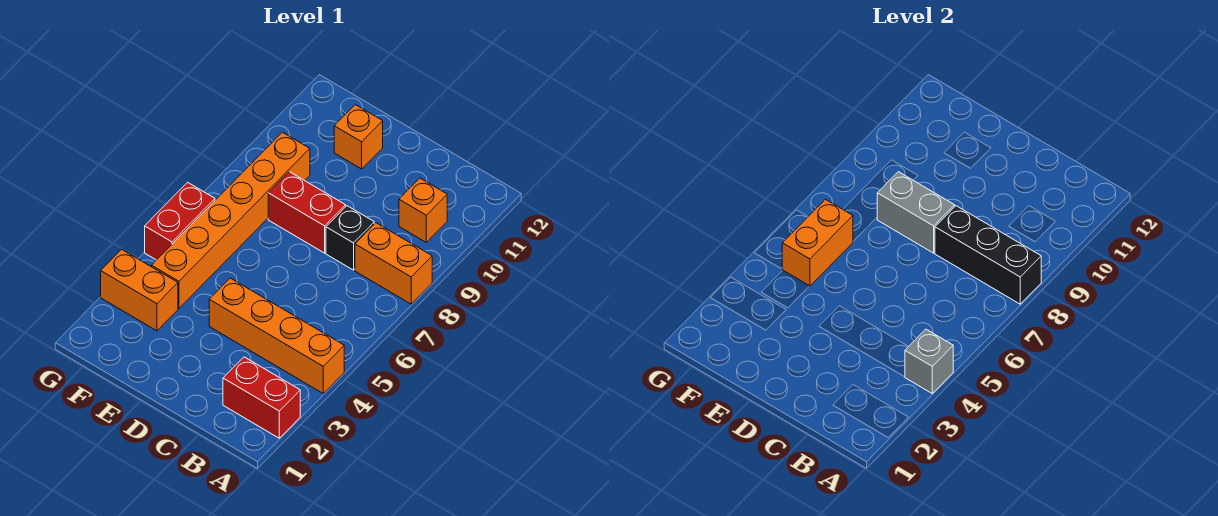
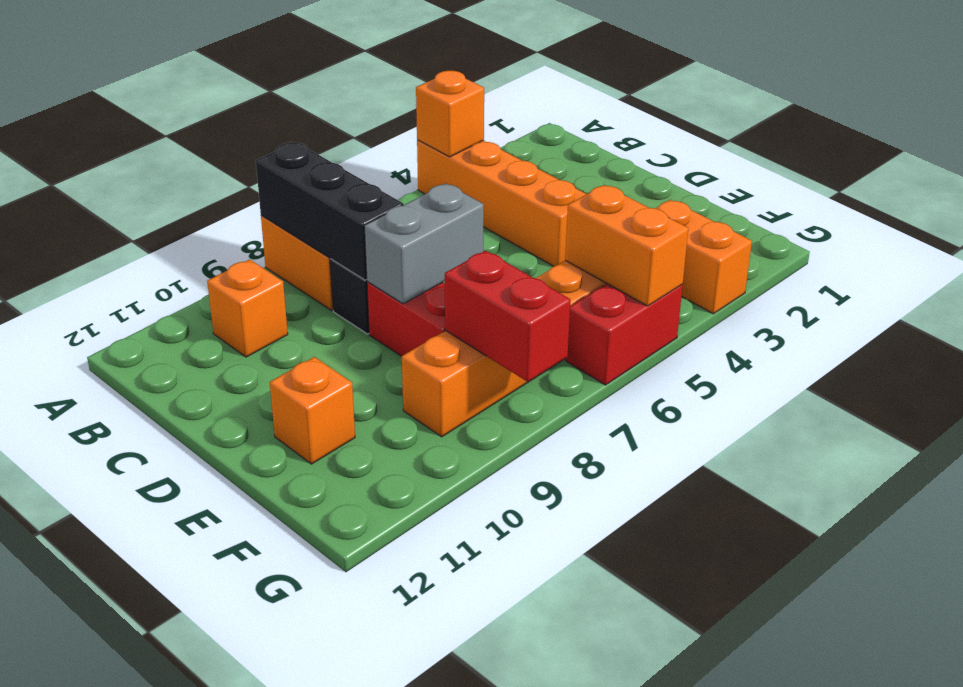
red 1x2 brick [223,357,300,438] -> red 1x2 brick moved to [445,251,570,382]
grey 1x1 brick [905,329,953,393] -> orange 1x1 brick [416,71,484,157]
grey 1x2 brick [877,172,955,253] -> grey 1x2 brick turned to [364,184,484,304]
orange 1x2 brick [782,199,853,286] -> orange 1x2 brick turned to [565,185,688,306]

